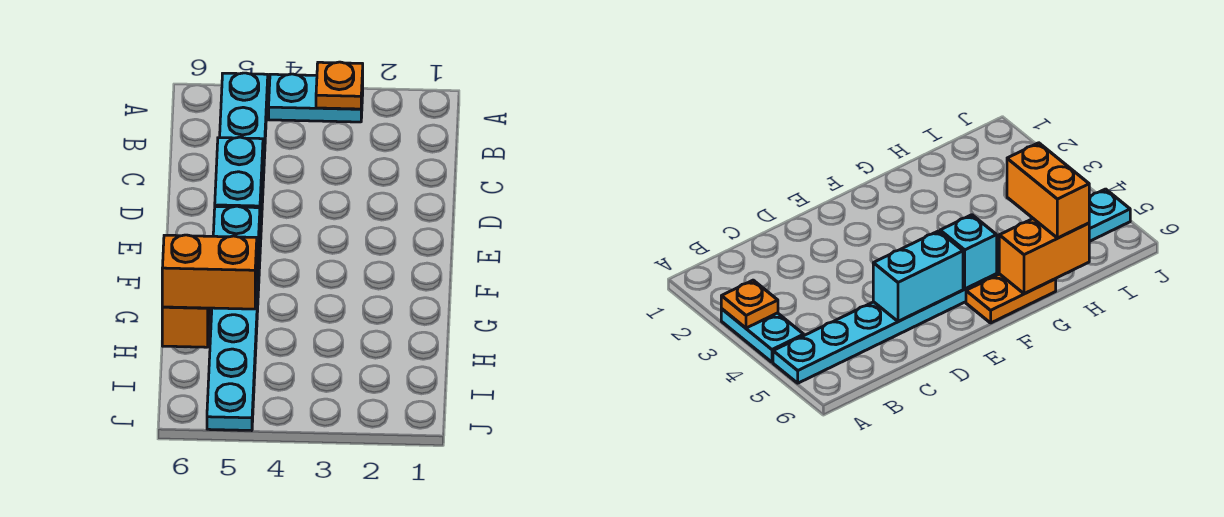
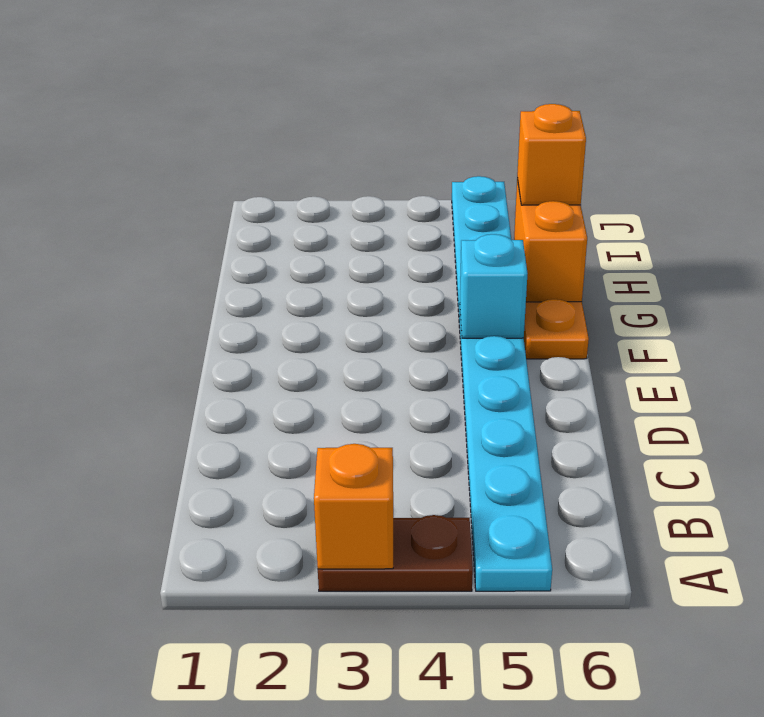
cyan 1x2 plate [269,74,363,122] -> brown 1x2 plate [318,515,473,591]
orange 1x1 plate [316,62,363,109] -> orange 1x1 brick [314,444,393,569]
cyan 1x2 brick [215,137,263,234] -> none
orange 1x2 brick [162,235,257,309] -> orange 1x1 brick [517,104,586,205]

